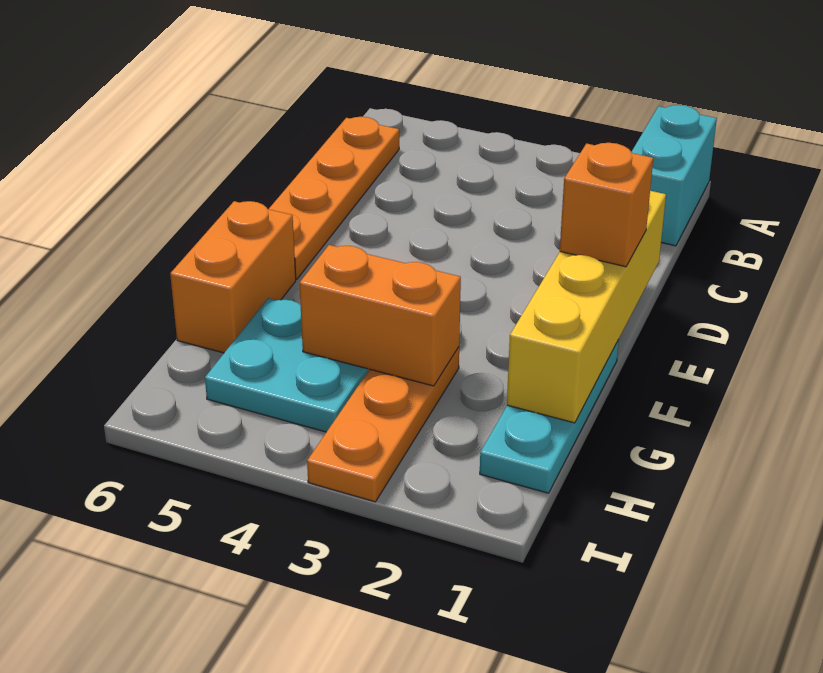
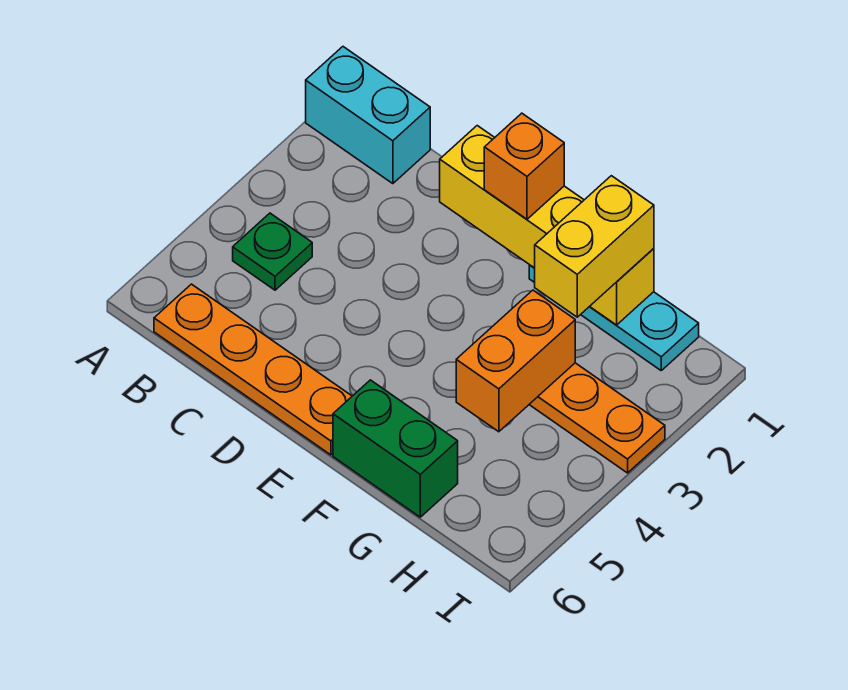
none -> green 1x1 plate [233,213,312,290]
orange 1x2 brick [170,201,296,353] -> green 1x2 brick [333,380,458,517]
none -> yellow 1x2 brick [535,176,654,317]
cyan 2x2 plate [205,298,369,432] -> none

